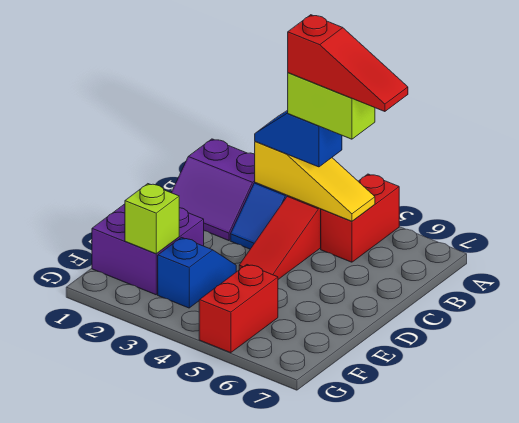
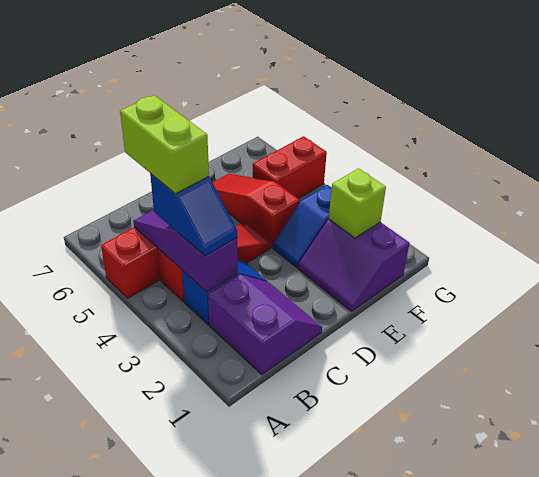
yellow 1x3 slope [255,142,375,221] -> purple 1x3 slope [133,210,238,292]
red 1x3 slope [288,15,408,112] -> red 1x3 slope moved to [212,174,300,247]
purple 2x2 brick [92,204,204,295] -> purple 2x2 slope [298,219,410,311]

